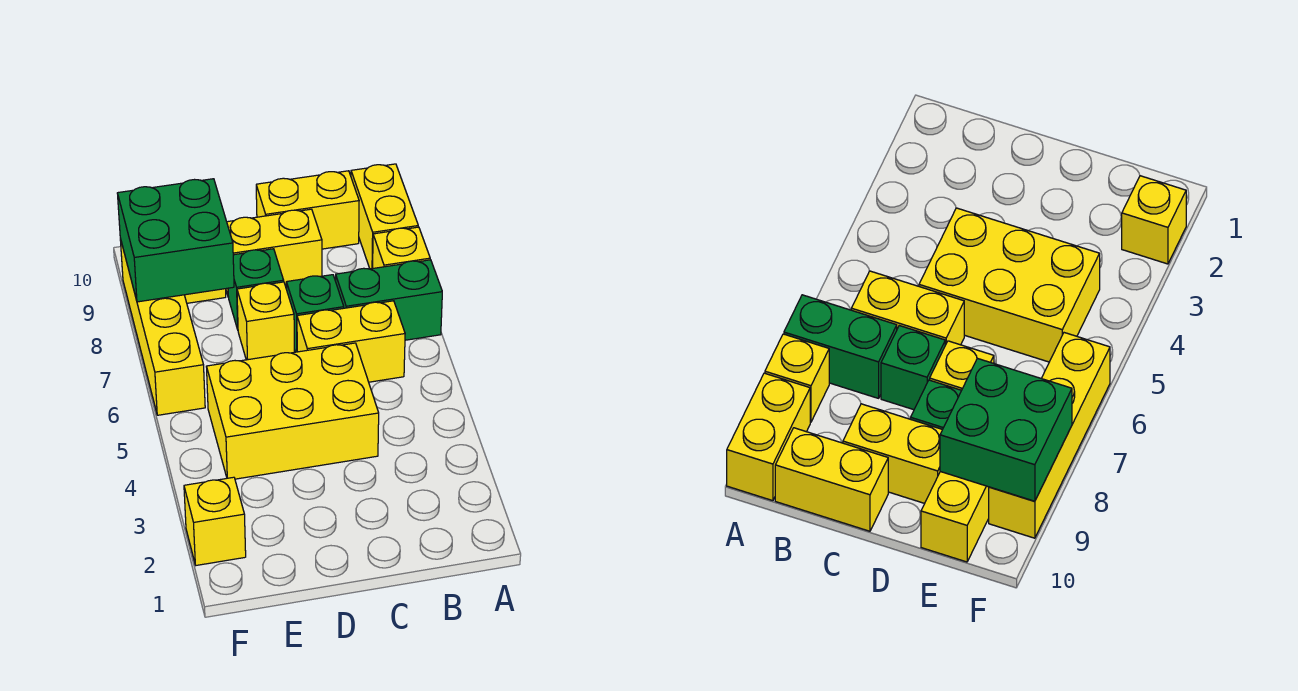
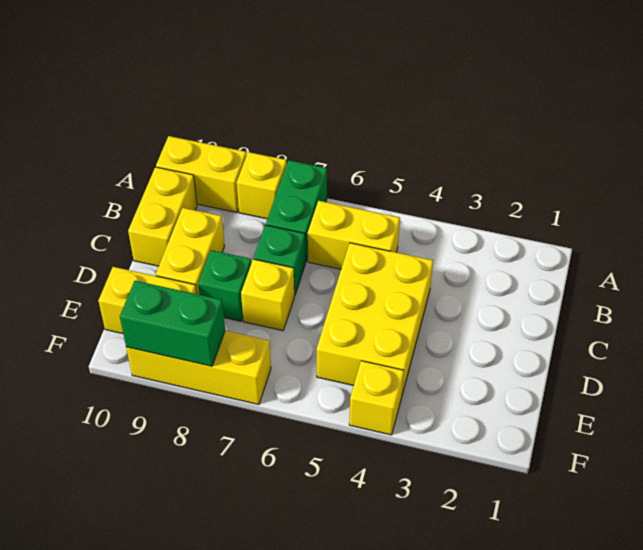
yellow 1x2 brick [297,301,405,382] -> yellow 1x2 brick turned to [308,201,400,269]
green 2x2 brick [117,179,234,302] -> green 1x2 brick [120,281,225,366]
yellow 1x1 brick [184,477,246,565] -> yellow 1x1 brick moved to [349,361,404,435]
yellow 1x4 brick [120,239,205,415] -> yellow 1x3 brick [126,331,271,404]

